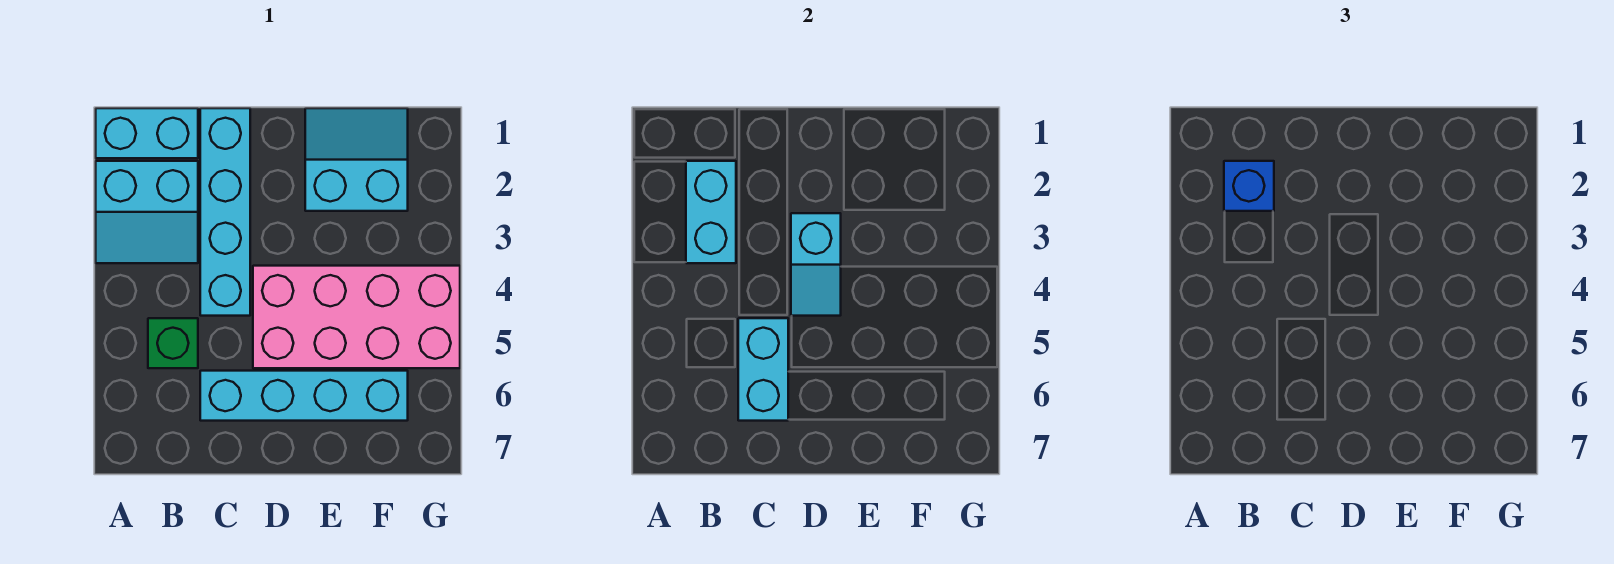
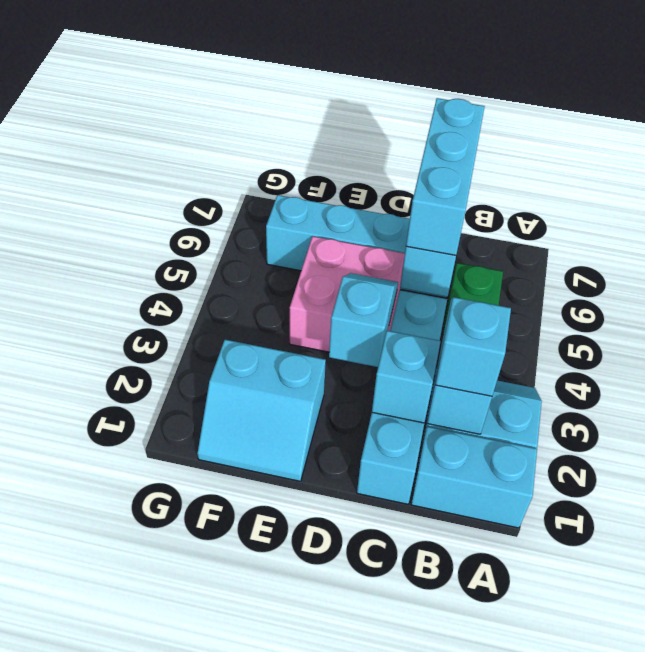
blue 1x1 brick [1224,161,1274,211] -> cyan 1x1 brick [436,297,511,396]
none -> cyan 1x1 brick [372,331,441,423]
none -> cyan 1x3 brick [406,98,485,255]
pink 2x4 brick [253,266,460,368] -> pink 2x2 brick [290,236,405,352]

